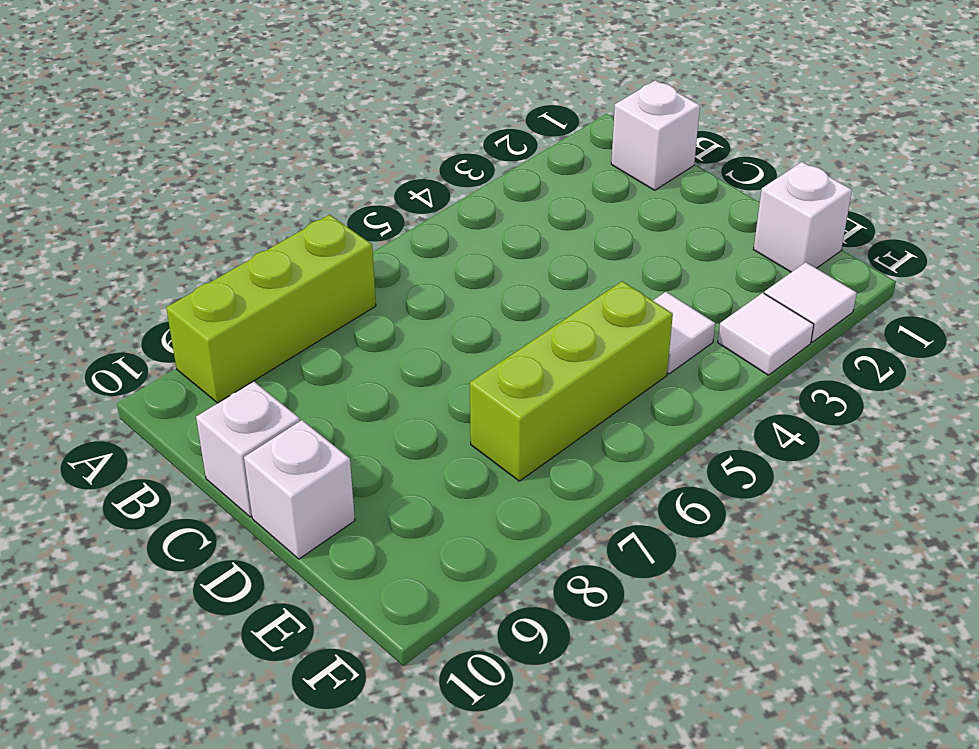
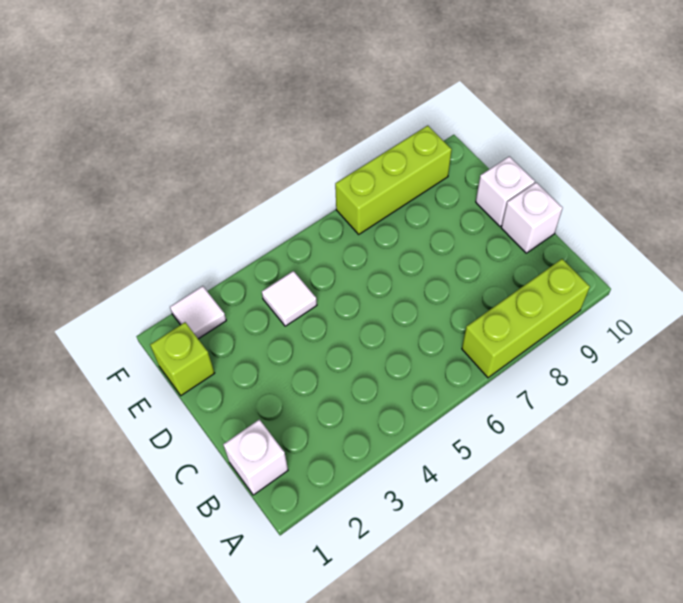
white 1x1 brick [754,162,852,272] -> lime 1x1 brick [150,322,214,396]
lime 1x3 brick [470,281,673,481] -> lime 1x3 brick moved to [335,126,452,234]
white 1x1 tile [718,293,814,375] -> none

